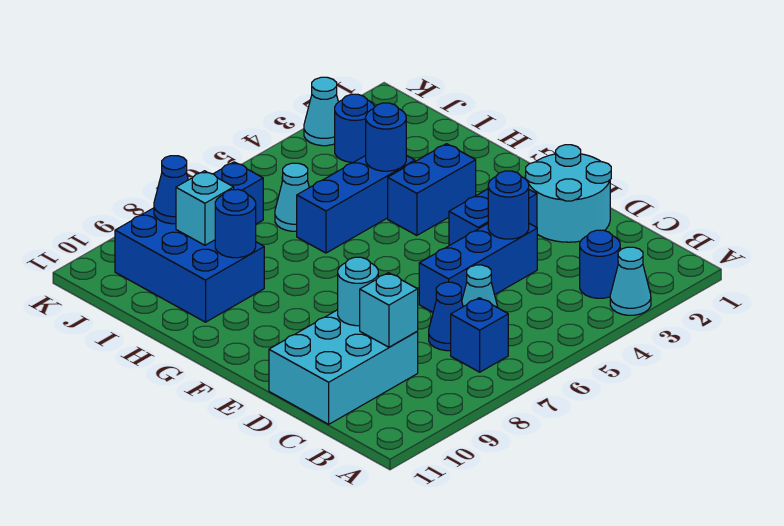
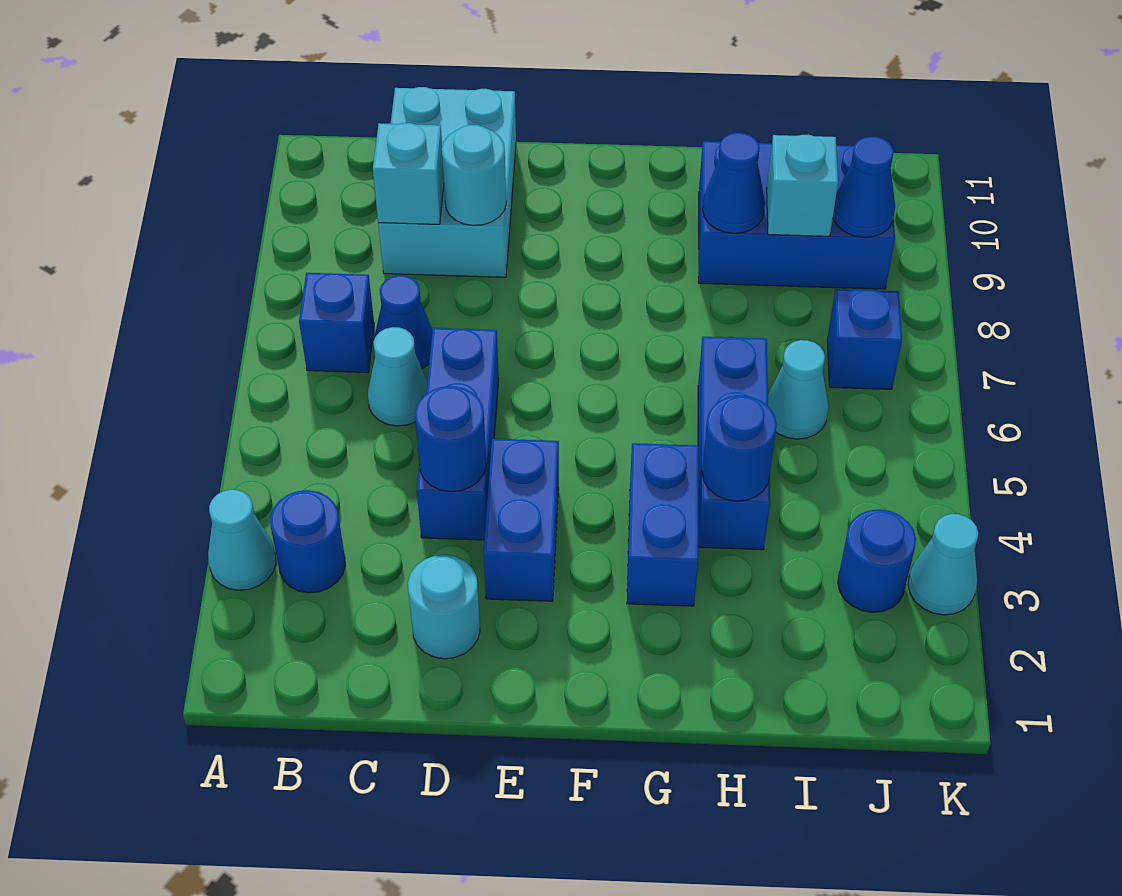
cyan 2x2 round brick [526,145,611,242] -> cyan 1x1 round brick [408,555,480,659]
blue 1x1 round brick [215,189,256,258] -> blue 1x1 cone [703,133,765,233]

